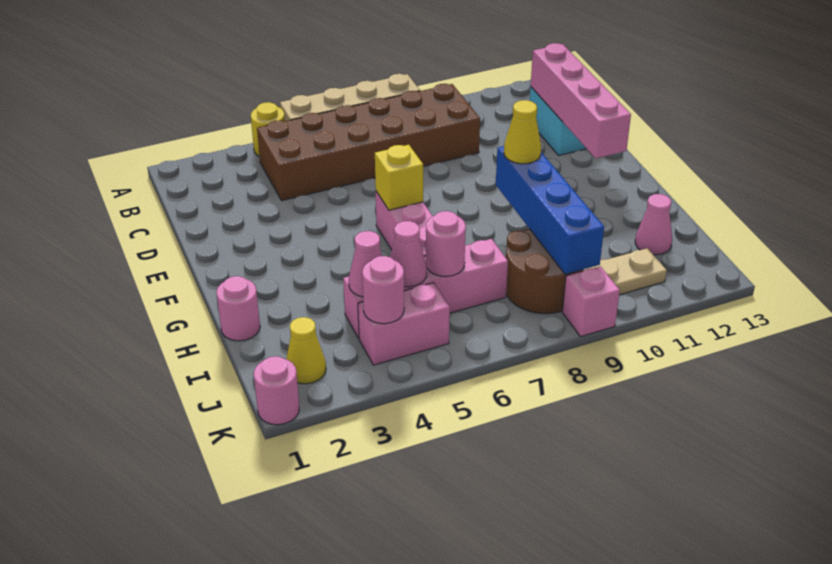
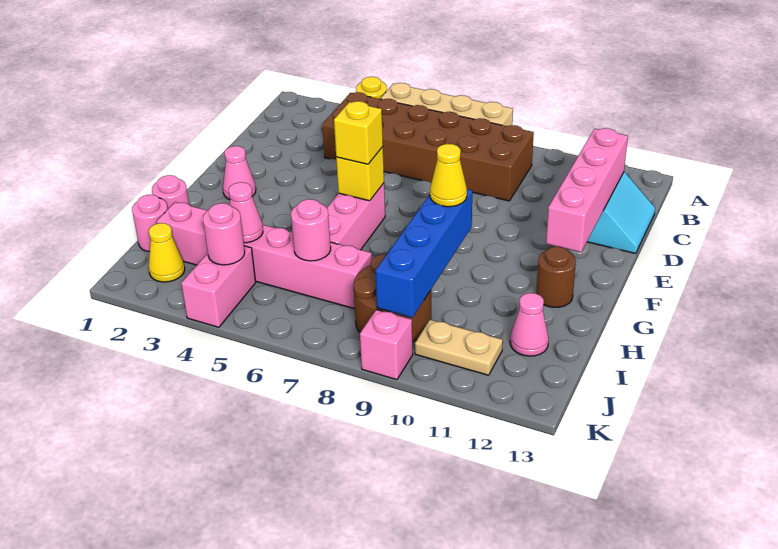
none -> yellow 1x1 brick [334,101,383,164]
none -> brown 1x1 round brick [536,247,576,307]
pink 1x4 brick [343,239,508,338] -> pink 1x6 brick [157,202,372,309]
pink 1x1 cone [390,221,427,287] -> pink 1x1 cone moved to [223,146,256,200]
pink 1x2 brick [358,283,450,365] -> pink 1x2 brick turned to [181,246,256,327]
pink 1x1 round brick [254,356,299,425] -> pink 1x1 round brick moved to [132,195,168,252]

